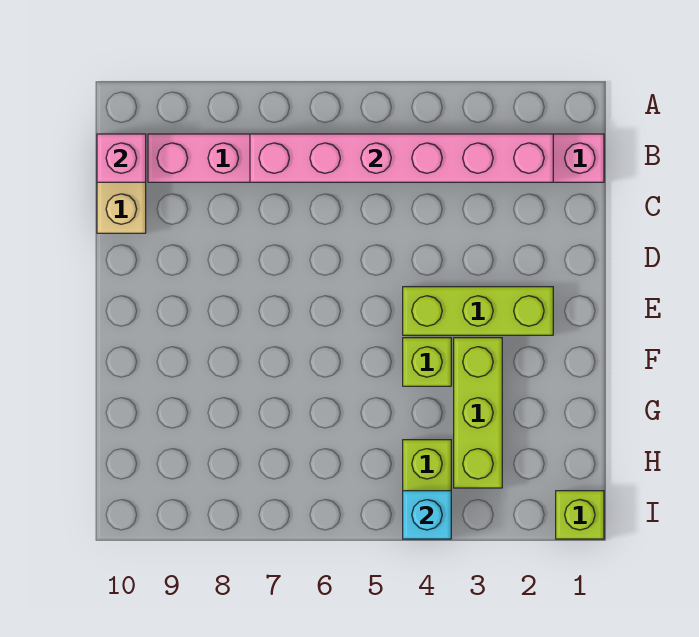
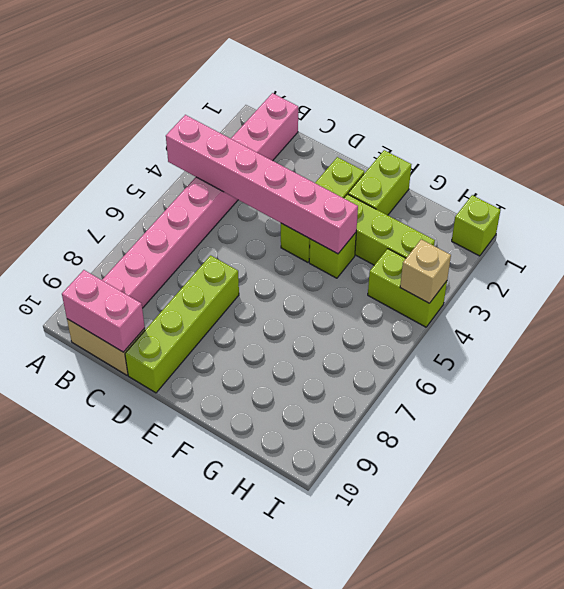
pink 1x6 brick [250,134,553,182] -> pink 1x6 brick turned to [166,115,358,254]
pink 1x1 brick [97,134,146,182] -> pink 1x2 brick [62,270,145,352]
none -> lime 1x4 brick [125,255,239,393]
none -> lime 1x2 brick [348,150,411,215]
cyan 1x1 brick [403,491,451,539] -> tan 1x1 brick [400,239,451,303]

